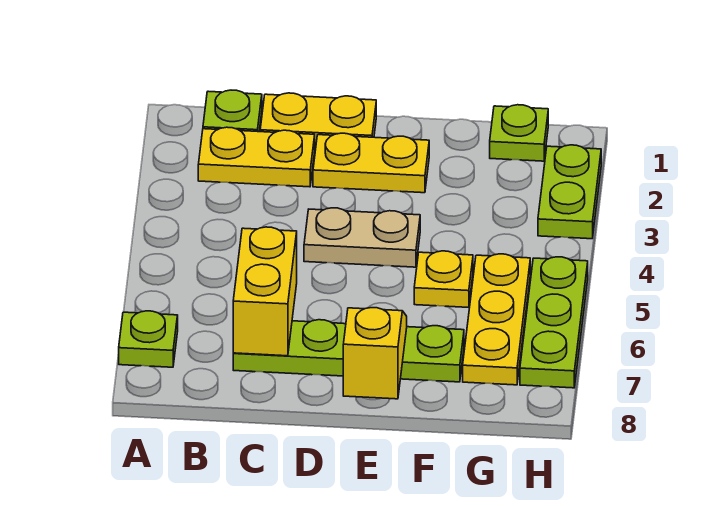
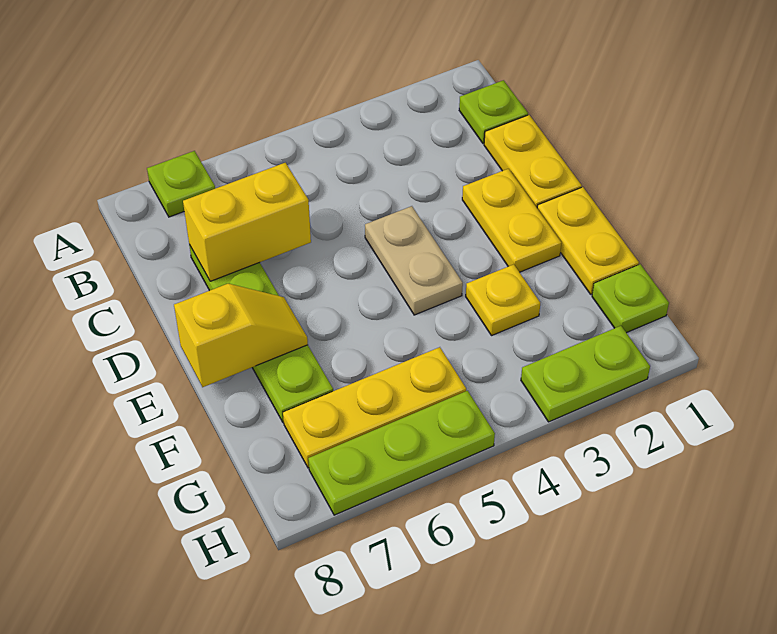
yellow 1x2 plate [198,127,315,187] -> yellow 1x2 plate moved to [537,187,639,294]
yellow 1x1 plate [414,251,473,307] -> yellow 1x1 plate moved to [466,264,540,336]

